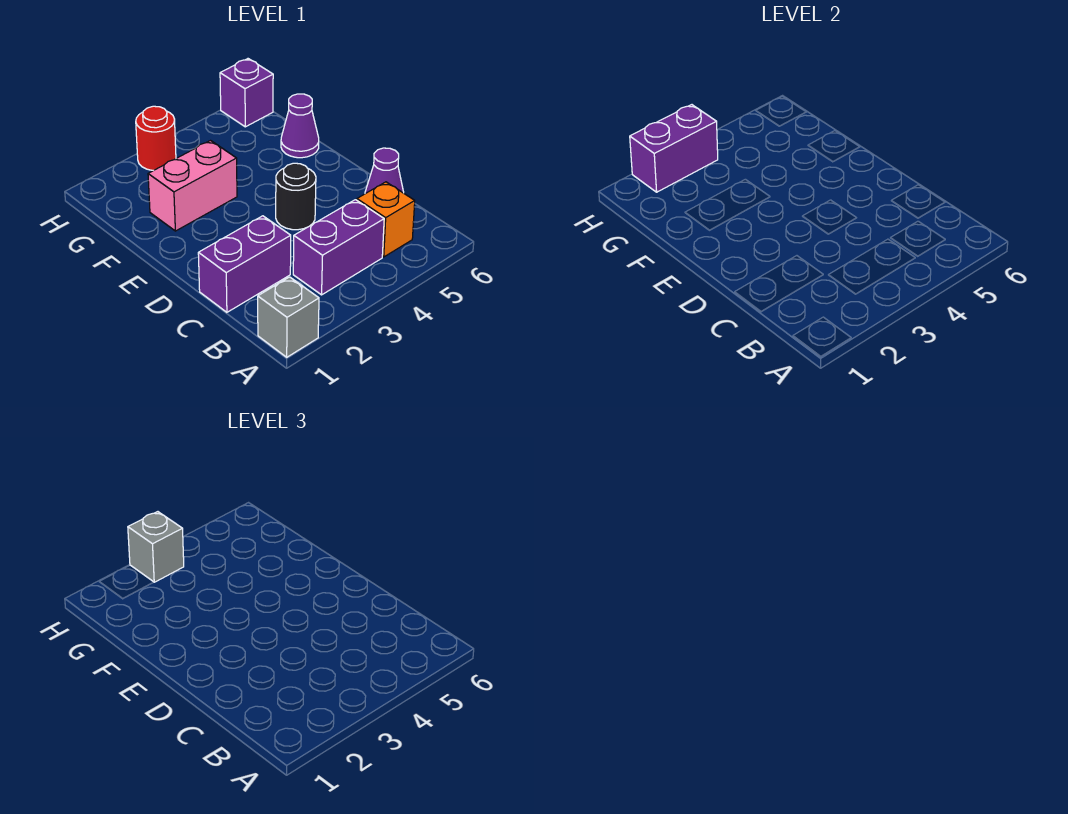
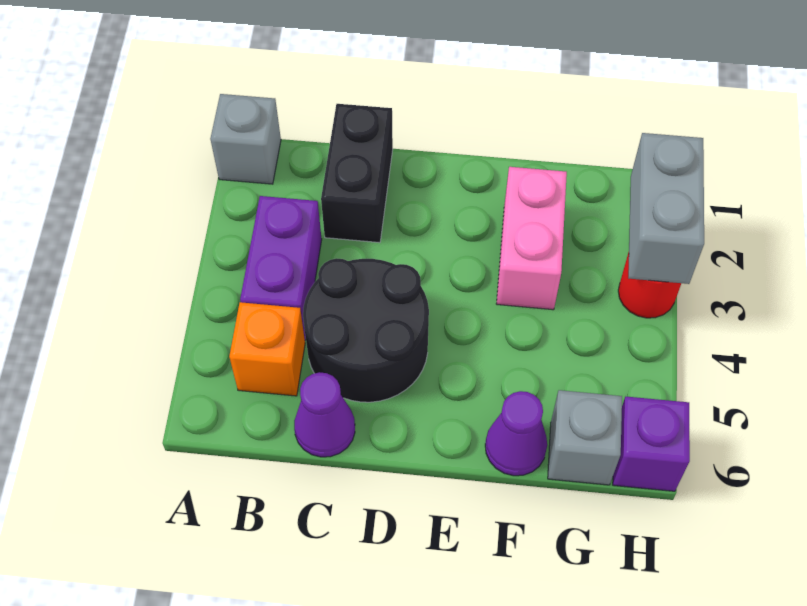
purple 1x2 brick [198,216,291,312] -> black 1x2 brick [321,104,393,243]
black 1x1 round brick [276,163,316,230] -> black 2x2 round brick [303,258,429,402]
purple 1x2 brick [630,105,718,192] -> grey 1x2 brick [628,133,704,284]
grey 1x1 brick [128,512,184,582] -> grey 1x1 brick moved to [548,390,622,485]

